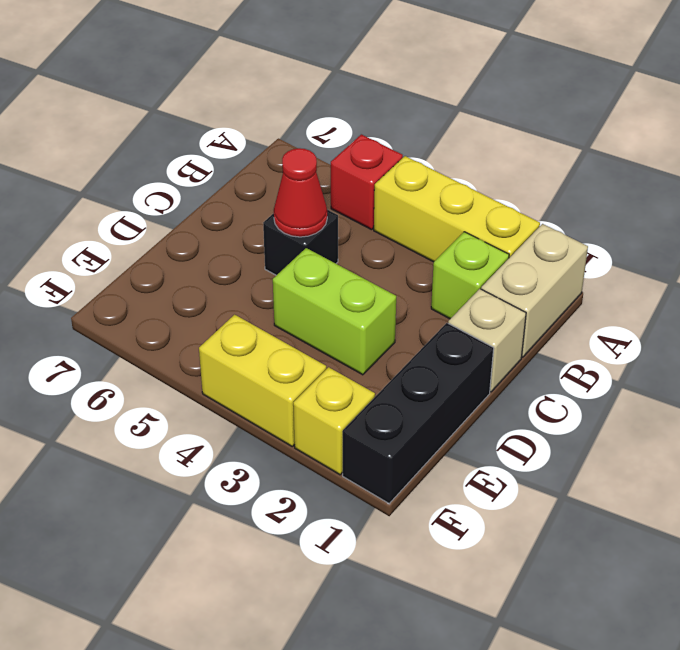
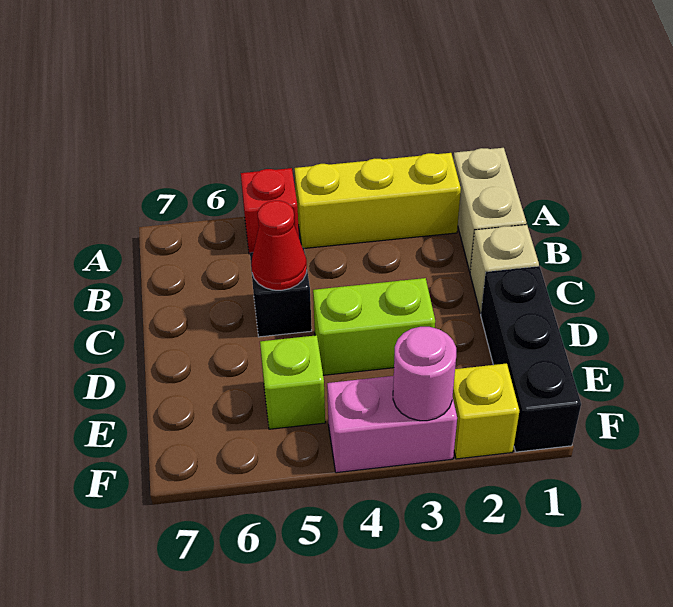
lime 1x1 brick [431,232,509,319] -> lime 1x1 brick moved to [260,335,325,429]
yellow 1x2 brick [199,315,326,446] -> pink 1x2 brick [327,376,457,473]
none -> pink 1x1 round brick [393,327,456,421]

